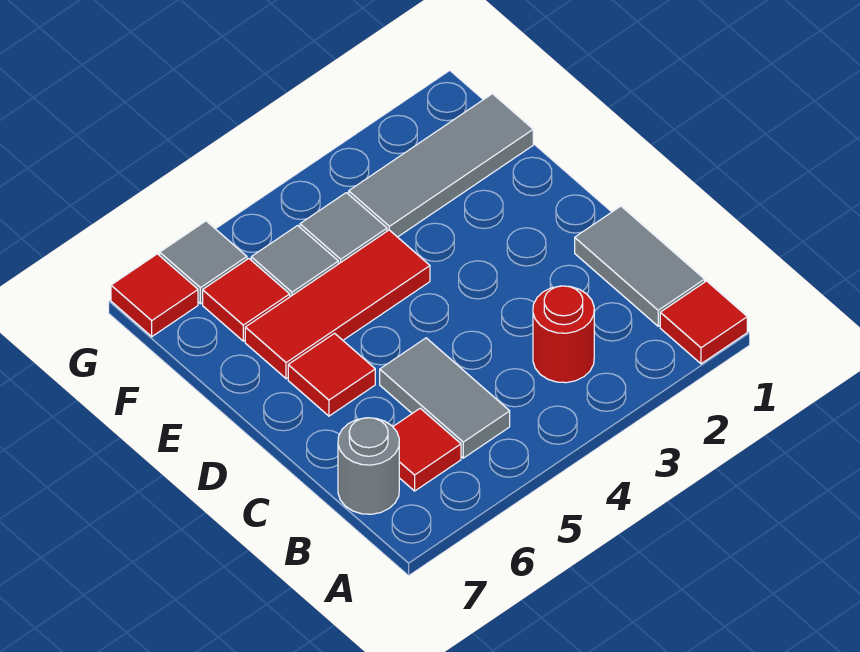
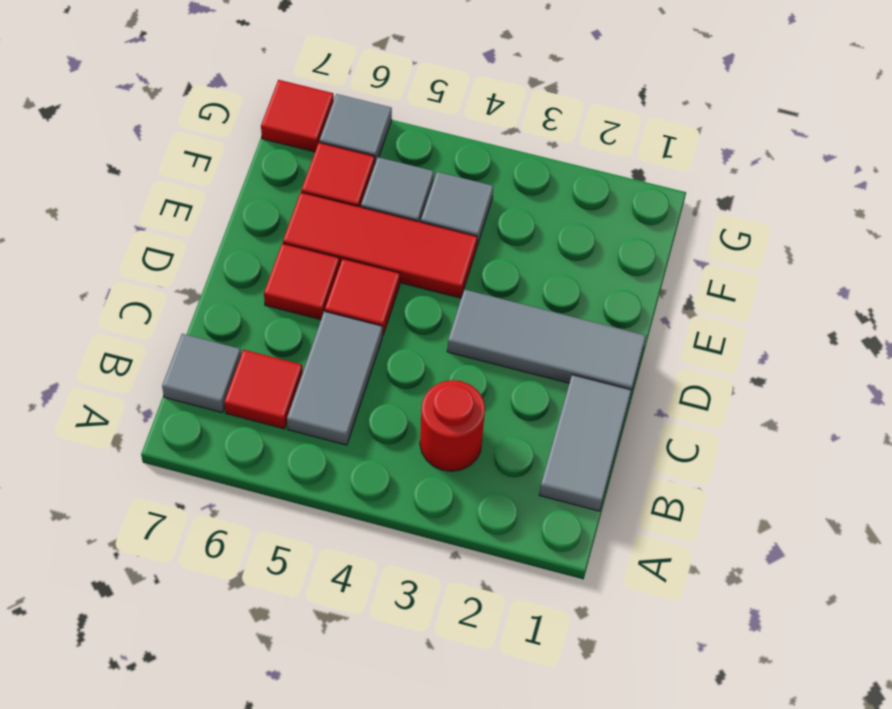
red 1x1 tile [660,281,747,364] -> red 1x1 tile moved to [325,259,400,335]
grey 1x1 round brick [338,418,399,514] -> grey 1x1 tile [162,334,241,413]
grey 1x3 tile [349,94,533,237] -> grey 1x3 tile moved to [447,289,646,396]

